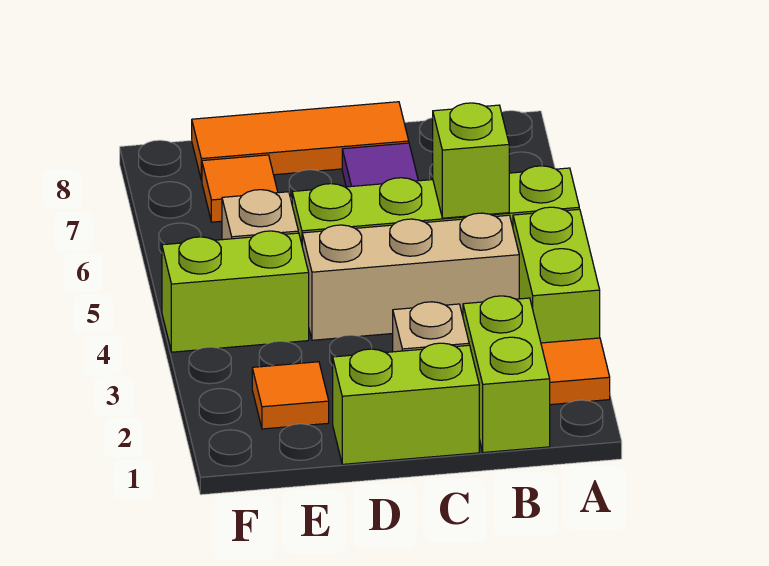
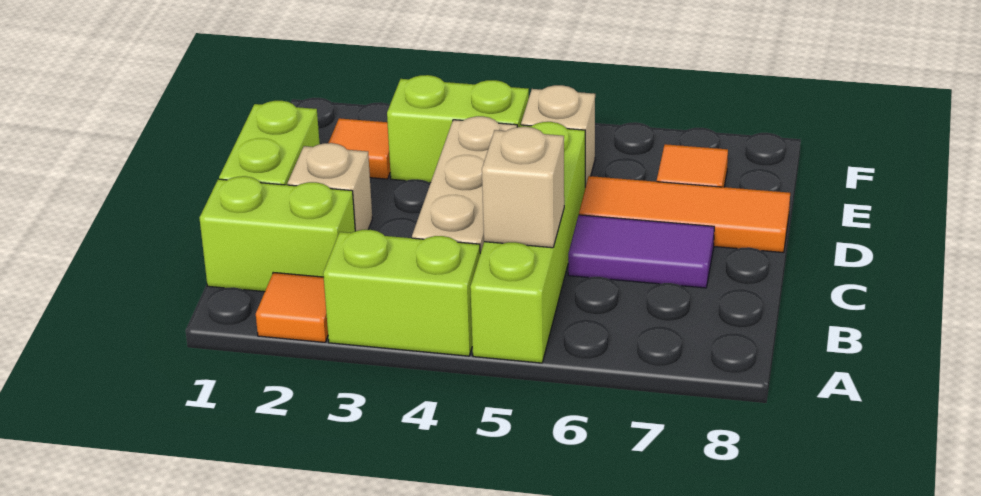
lime 1x1 brick [433,103,509,218] -> tan 1x1 brick [482,127,564,248]
orange 1x3 tile [192,102,409,181] -> orange 1x3 tile turned to [579,176,790,253]
lime 1x2 brick [162,231,309,352] -> lime 1x2 brick turned to [387,75,529,183]

